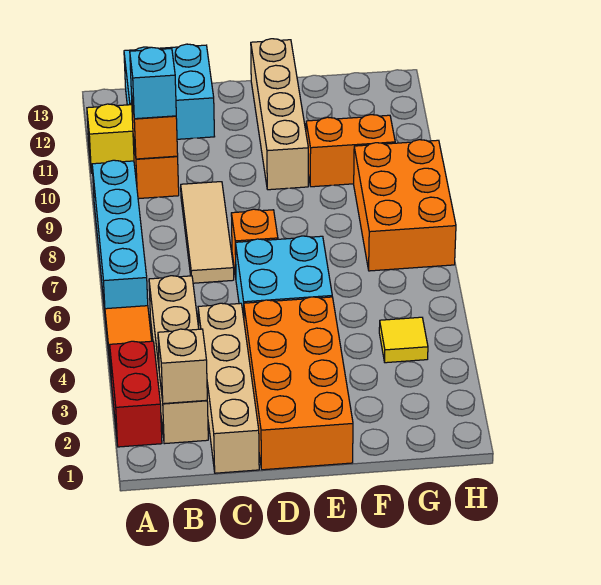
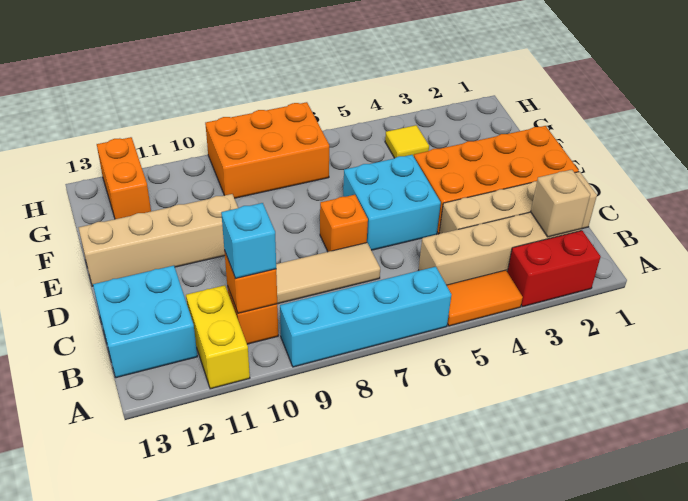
orange 1x2 brick [306,115,395,187] -> orange 1x2 brick moved to [97,137,151,219]

